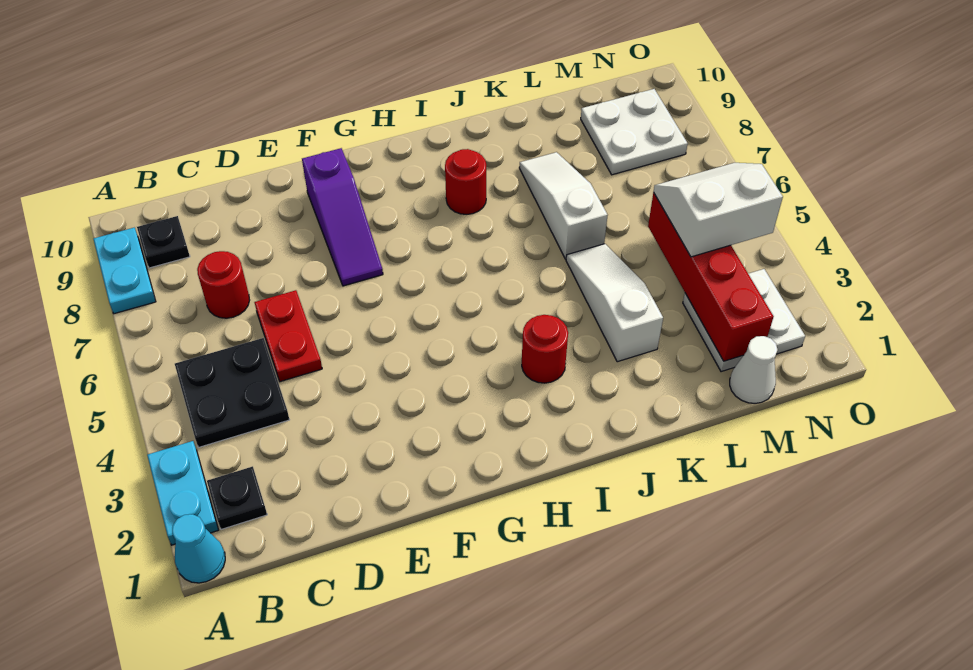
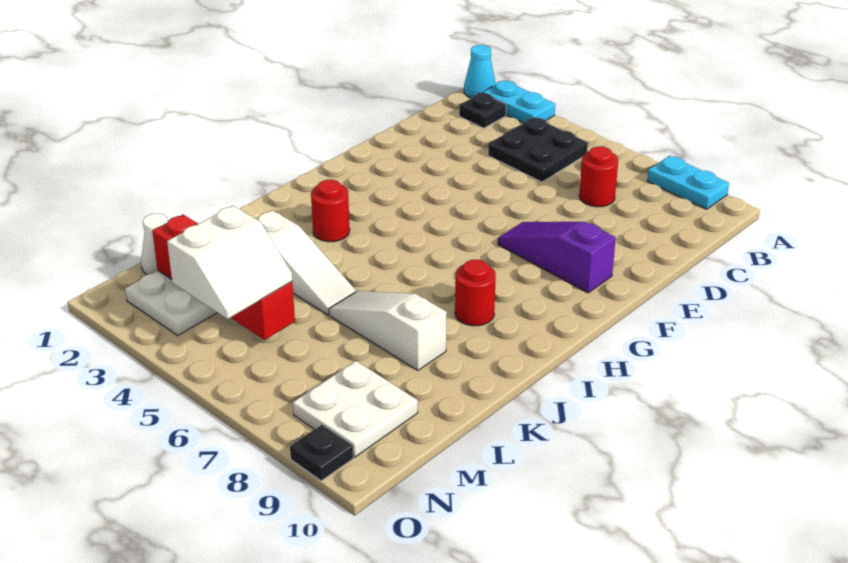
black 1x1 plate [137,216,190,268] -> black 1x1 plate moved to [290,424,353,481]
red 1x2 plate [254,290,322,382] -> none
white 1x3 slope [519,152,608,259] -> white 1x3 slope turned to [329,291,447,370]

